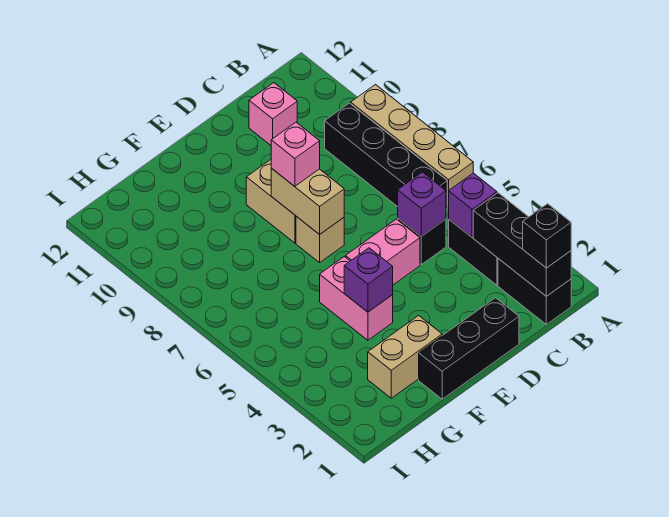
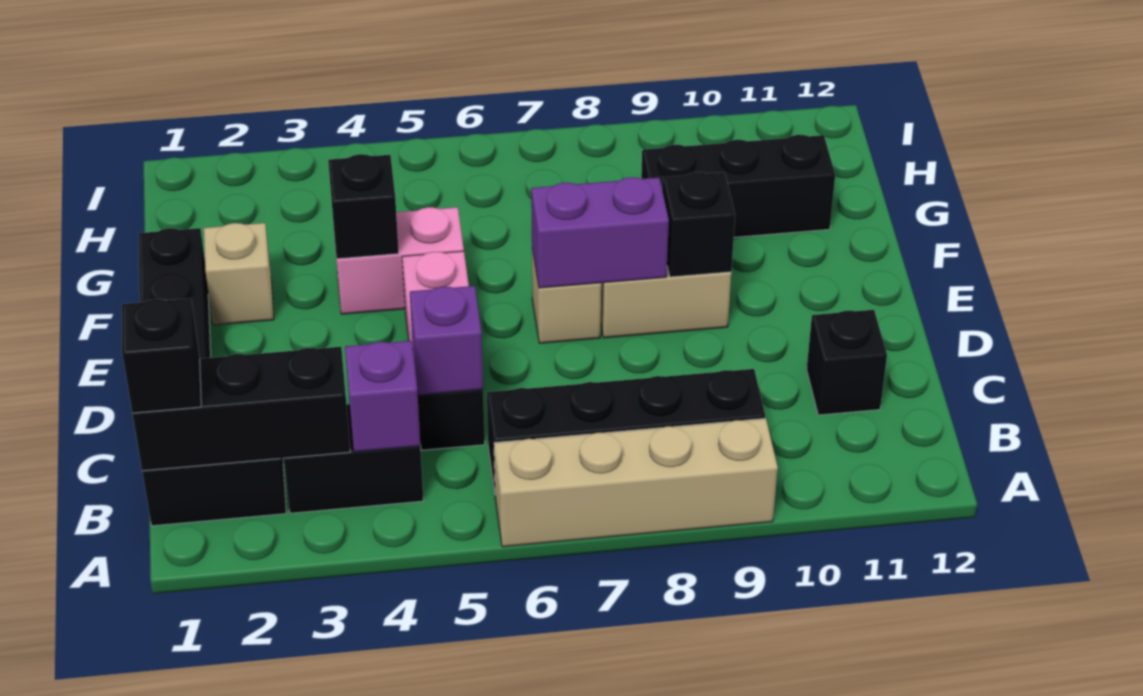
pink 1x1 brick [249,83,297,145] -> black 1x1 brick [807,310,887,415]
tan 1x2 brick [271,168,344,234] -> purple 1x2 brick [531,177,669,288]
pink 1x1 brick [271,122,320,186] -> none
none -> black 1x1 brick [662,172,735,277]
tan 1x2 brick [368,315,442,398] -> tan 1x1 brick [204,223,274,325]
purple 1x1 brick [344,248,393,312] -> black 1x1 brick [328,154,399,259]
none -> black 1x3 brick [641,135,835,237]

